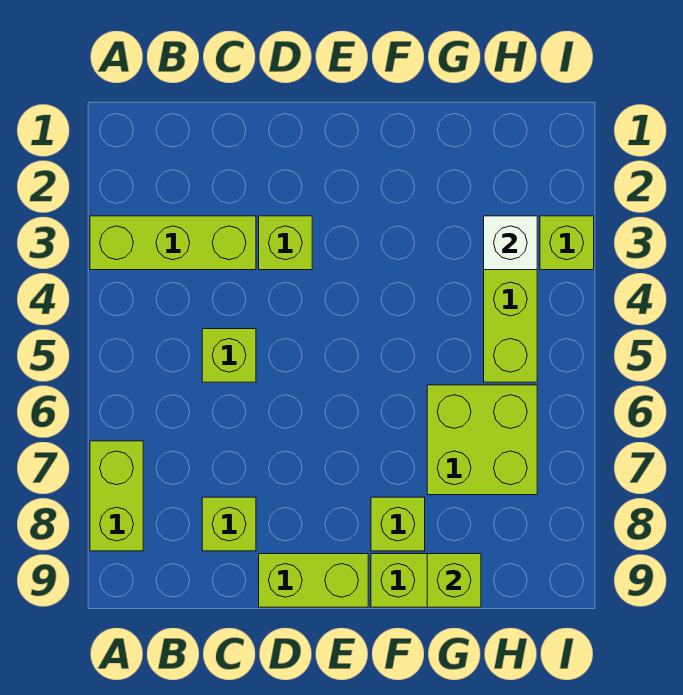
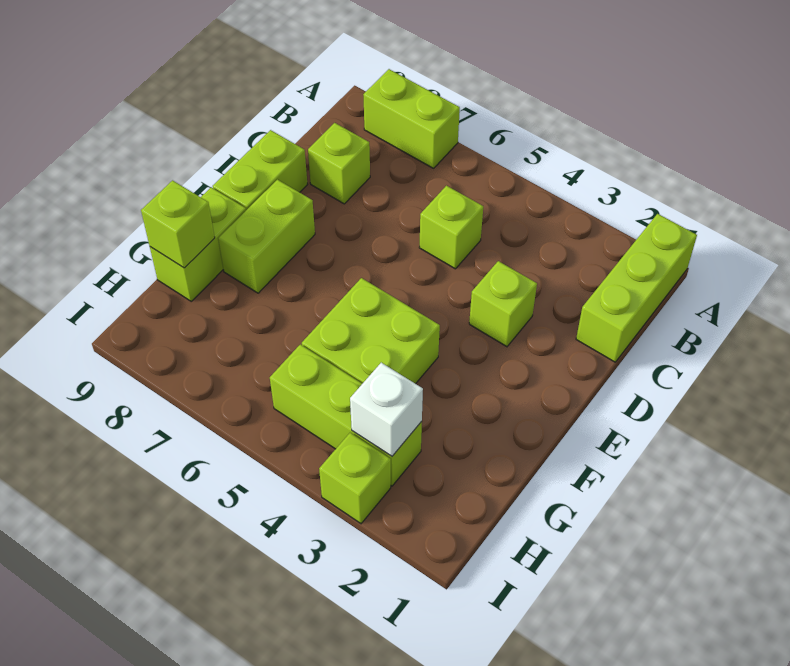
lime 1x3 brick [90,216,256,270] -> lime 1x3 brick moved to [576,214,697,362]
lime 1x1 brick [371,497,425,551] -> lime 1x2 brick [218,180,315,293]
lime 2x2 brick [427,385,537,495] -> lime 2x2 brick moved to [302,278,440,384]

